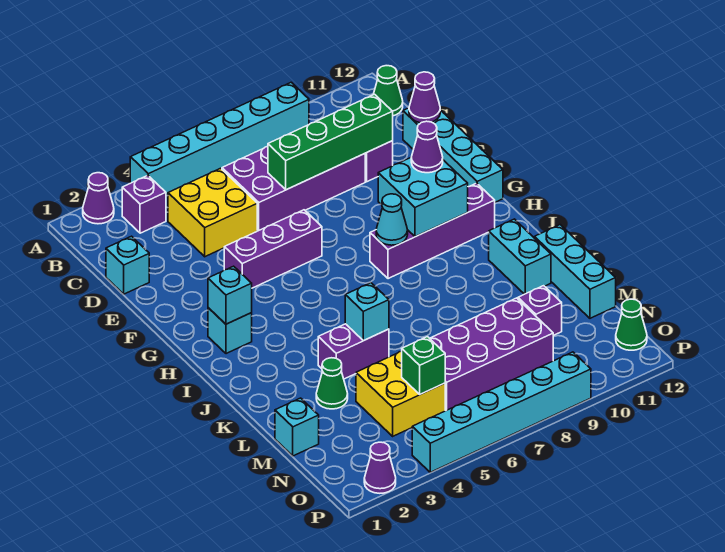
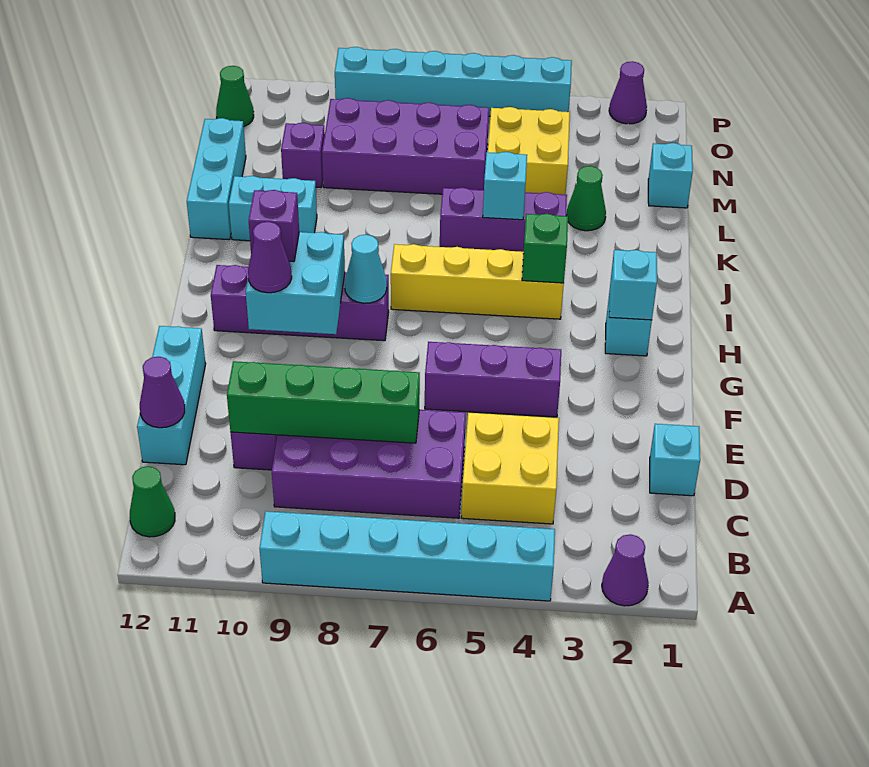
purple 1x1 brick [122,175,166,233] -> purple 1x1 brick moved to [249,190,299,262]
cyan 1x4 brick [403,108,503,202] -> cyan 1x3 brick [137,326,206,465]
none -> yellow 1x4 brick [391,244,564,319]
cyan 1x2 brick [489,219,551,294] -> cyan 1x2 brick turned to [229,176,317,241]
purple 1x2 brick [318,324,389,379] -> purple 1x3 brick [440,188,567,252]
green 1x1 brick [402,337,445,394] -> green 1x1 brick moved to [522,214,568,283]

